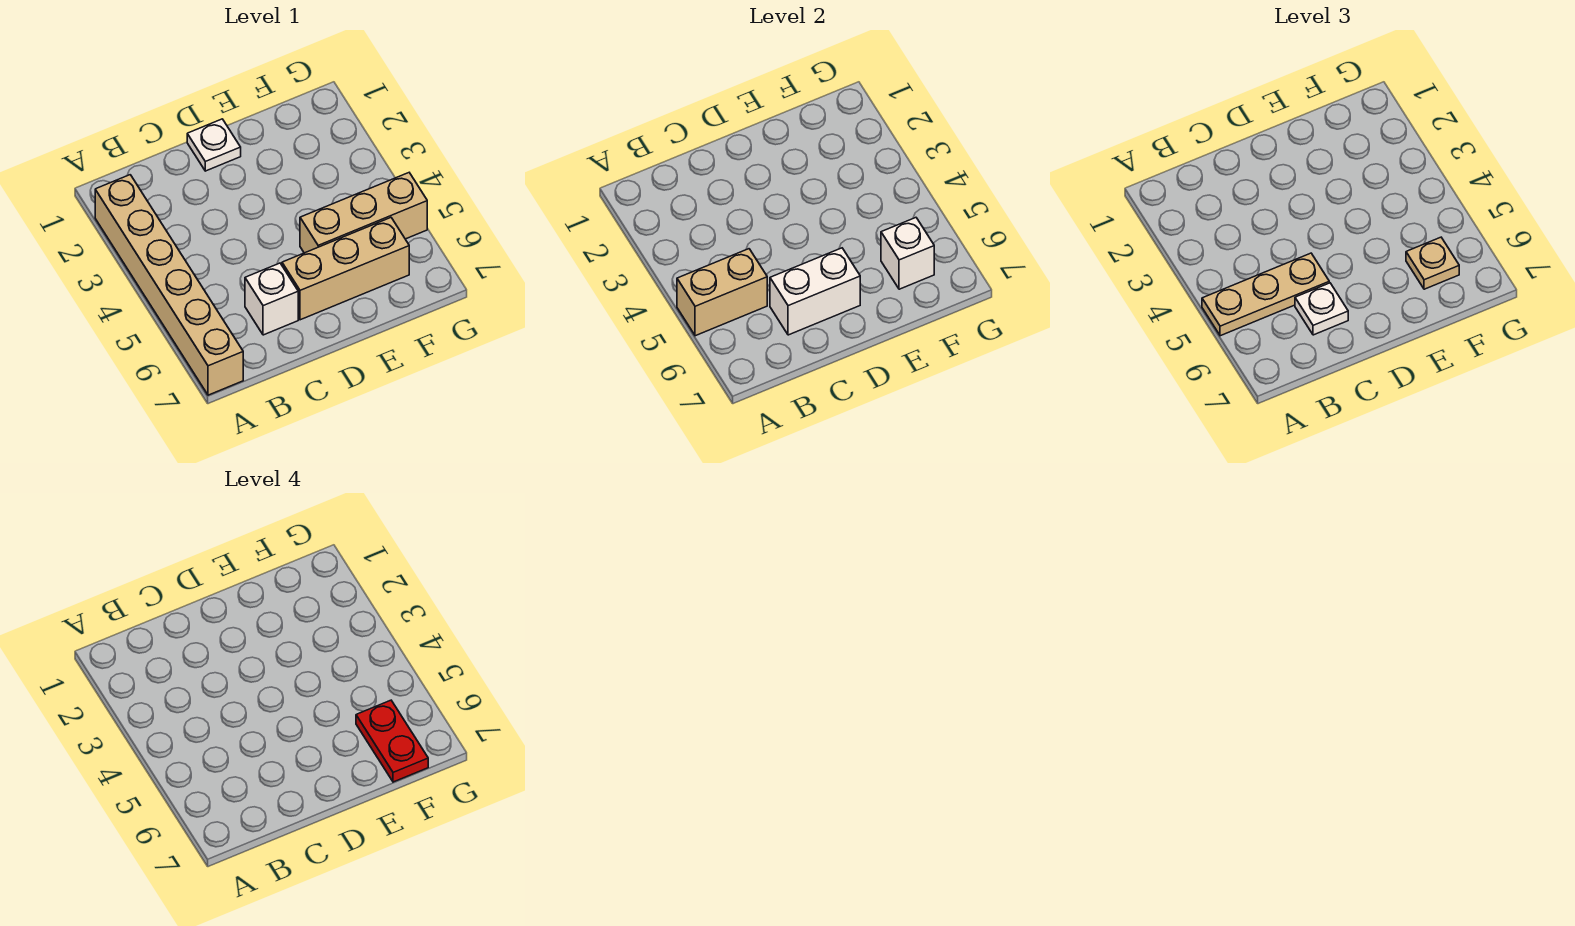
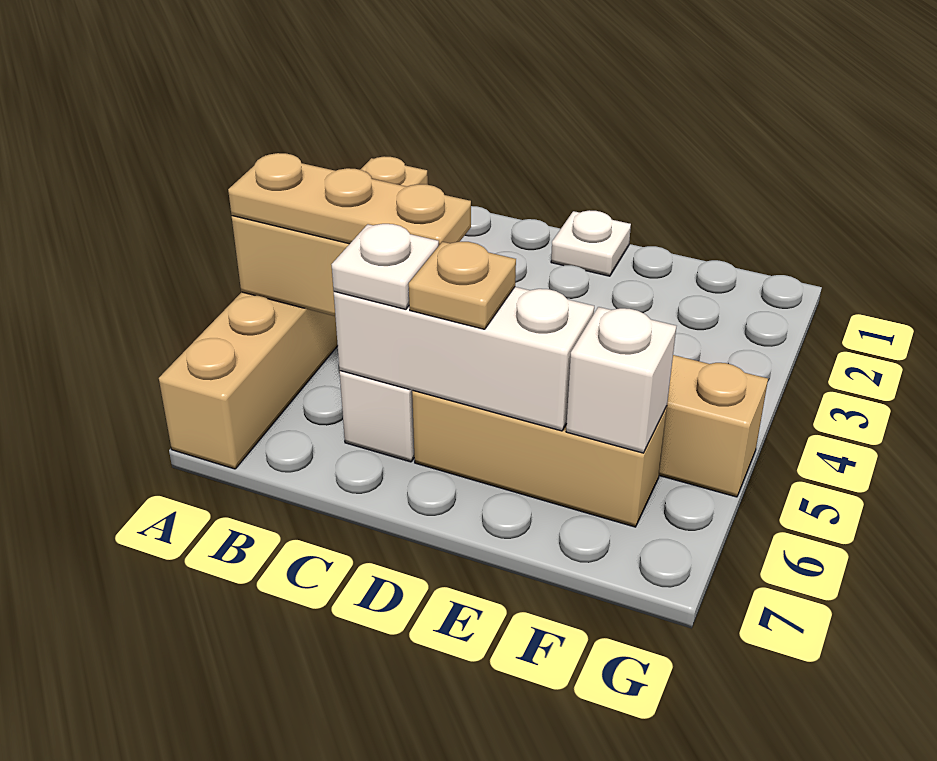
white 1x2 brick [770,248,860,335] -> white 1x3 brick [334,287,594,431]
tan 1x1 plate [1406,237,1459,289] -> tan 1x1 plate moved to [409,242,516,329]
red 1x2 plate [356,700,428,782] -> none

